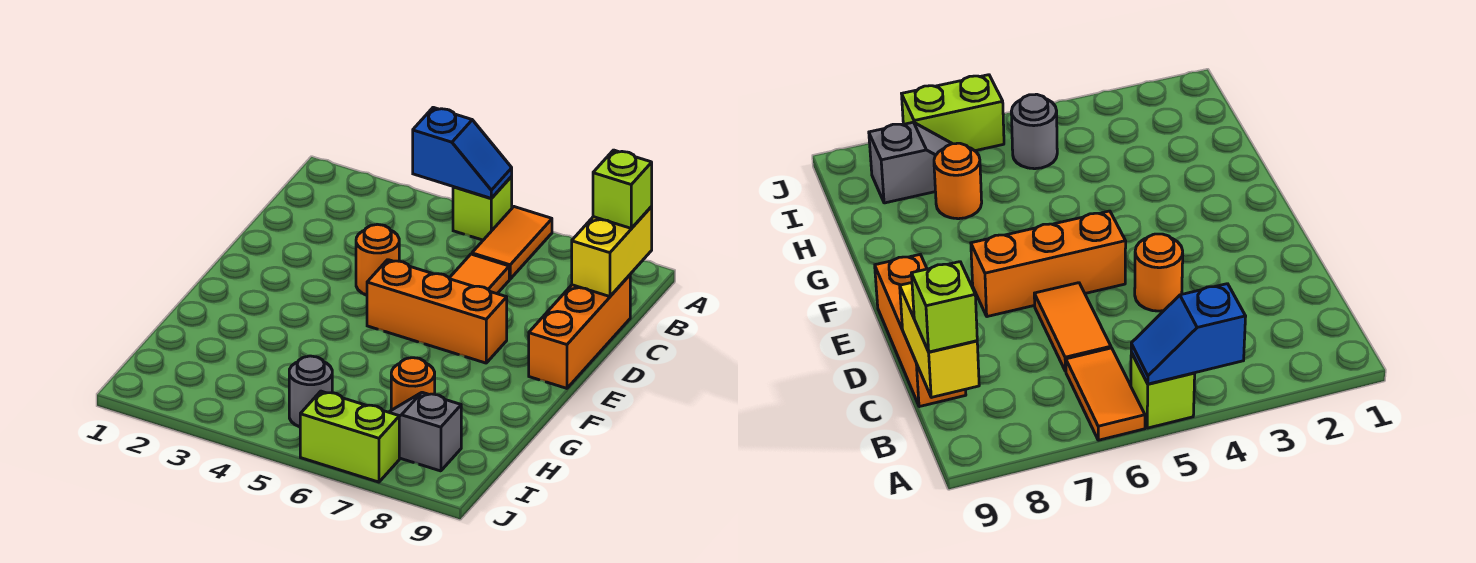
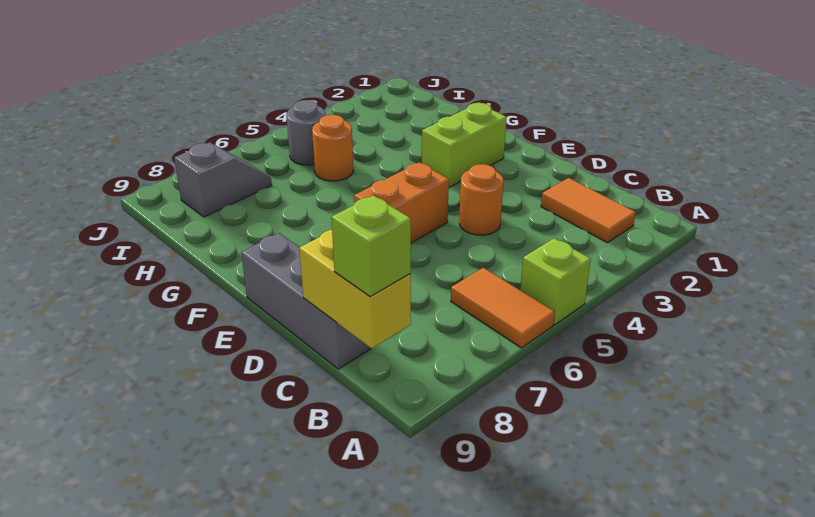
blue 1x2 slope [413,107,512,198] -> none
orange 1x2 tile [449,254,509,294] -> orange 1x2 tile moved to [541,178,636,243]
orange 1x3 brick [529,275,630,388] -> grey 1x3 brick [241,233,371,369]
orange 1x3 brick [367,260,507,363] -> orange 1x2 brick [354,162,449,243]
orange 1x1 round brick [391,358,435,410] -> orange 1x1 round brick moved to [312,115,353,181]
lime 1x2 brick [300,391,399,482] -> lime 1x2 brick moved to [422,103,507,187]

